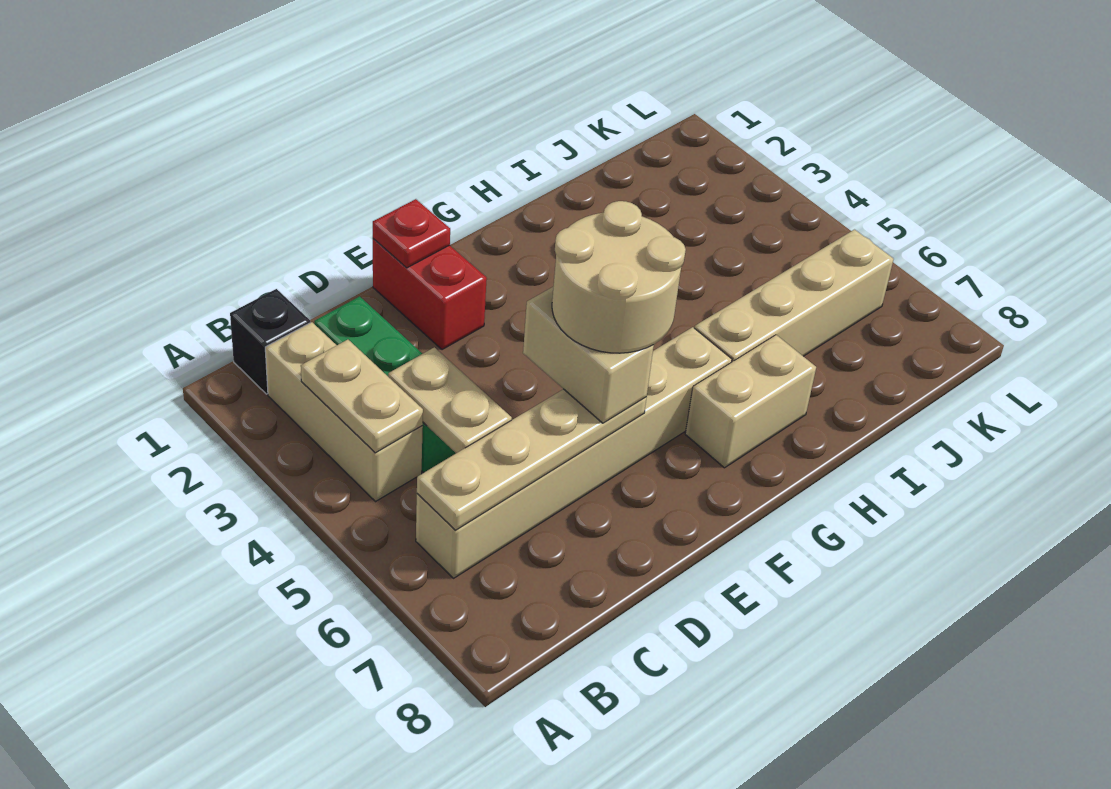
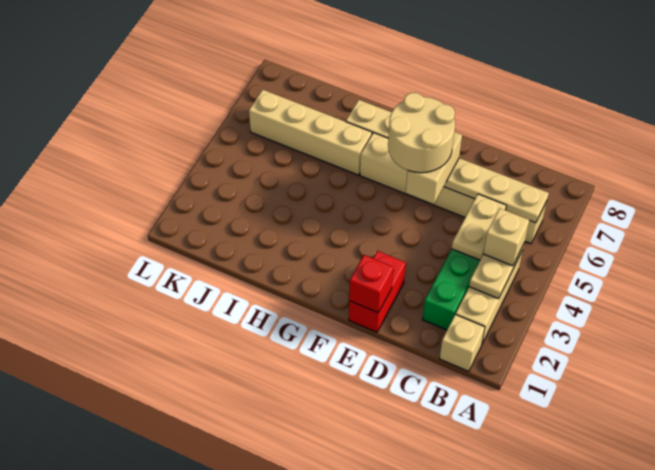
black 1x1 brick [230,289,310,394] -> tan 1x1 brick [440,314,485,371]
none -> tan 1x1 brick [483,208,529,266]
red 1x1 plate [373,199,450,268] -> red 1x1 brick [349,255,393,313]

